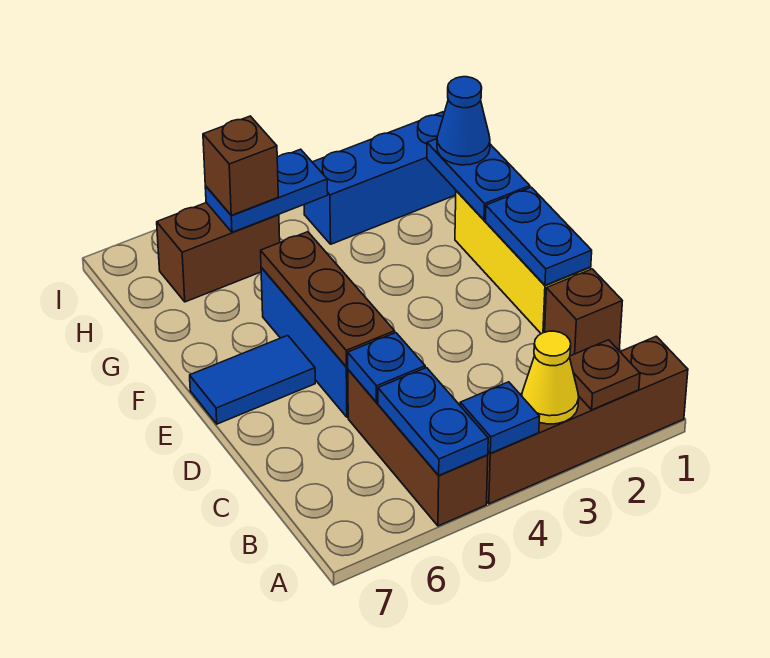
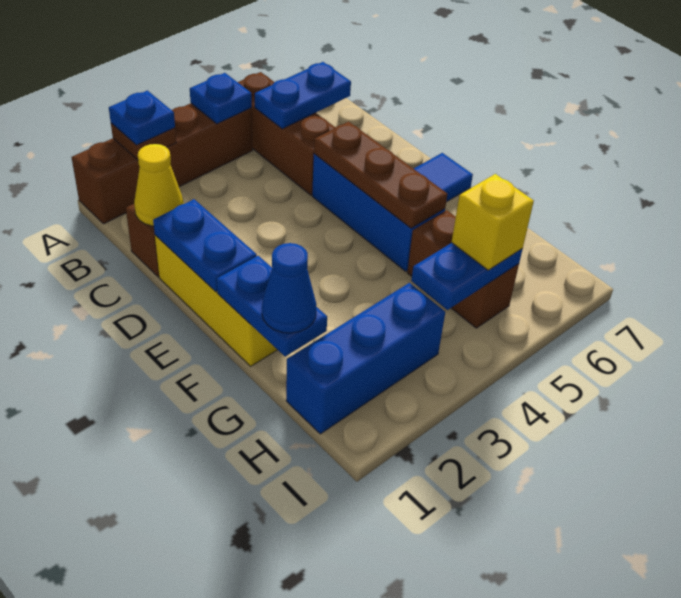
yellow 1x1 cone [522,331,579,424] -> yellow 1x1 cone moved to [134,144,184,226]
blue 1x2 plate [378,368,488,475] -> blue 1x2 plate turned to [255,62,351,129]
blue 1x1 plate [348,333,425,402] -> blue 1x1 plate moved to [109,90,175,145]
brown 1x2 brick [157,203,280,302] -> brown 1x2 brick turned to [407,210,519,328]
brown 1x1 brick [203,116,278,215] -> yellow 1x1 brick [452,174,534,270]

